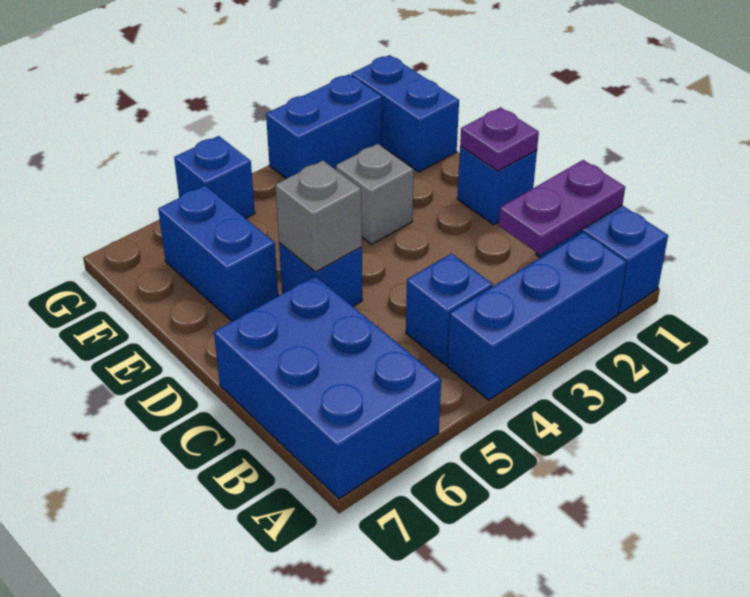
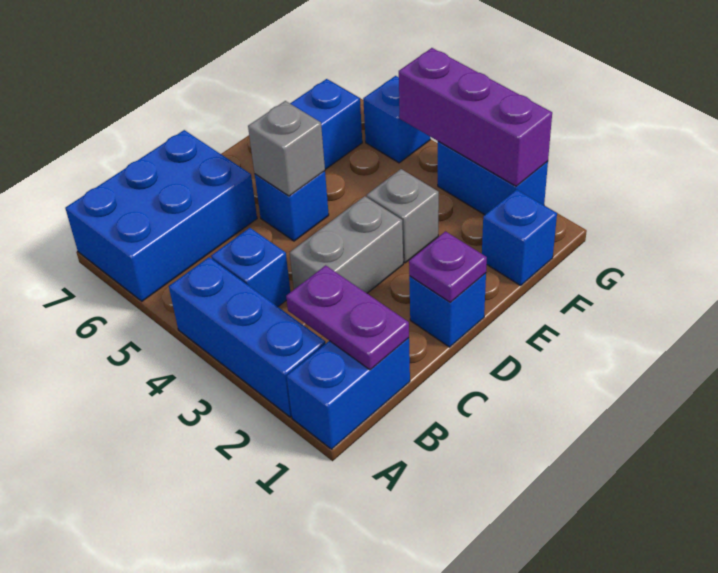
none -> grey 1x2 brick [290,196,403,293]
blue 1x2 brick [351,55,459,172] -> blue 1x1 brick [482,190,557,285]
none -> purple 1x3 brick [399,48,552,186]

